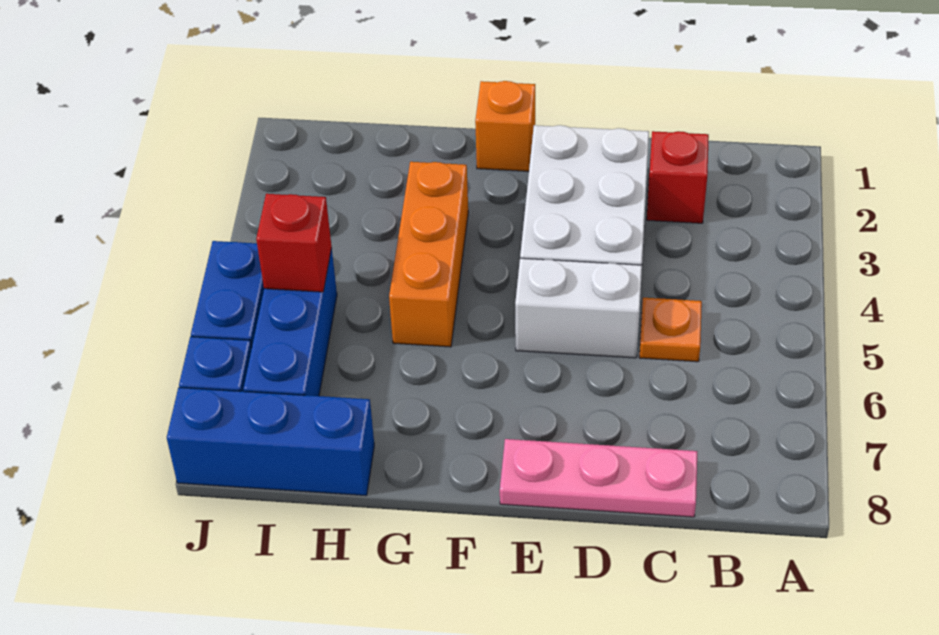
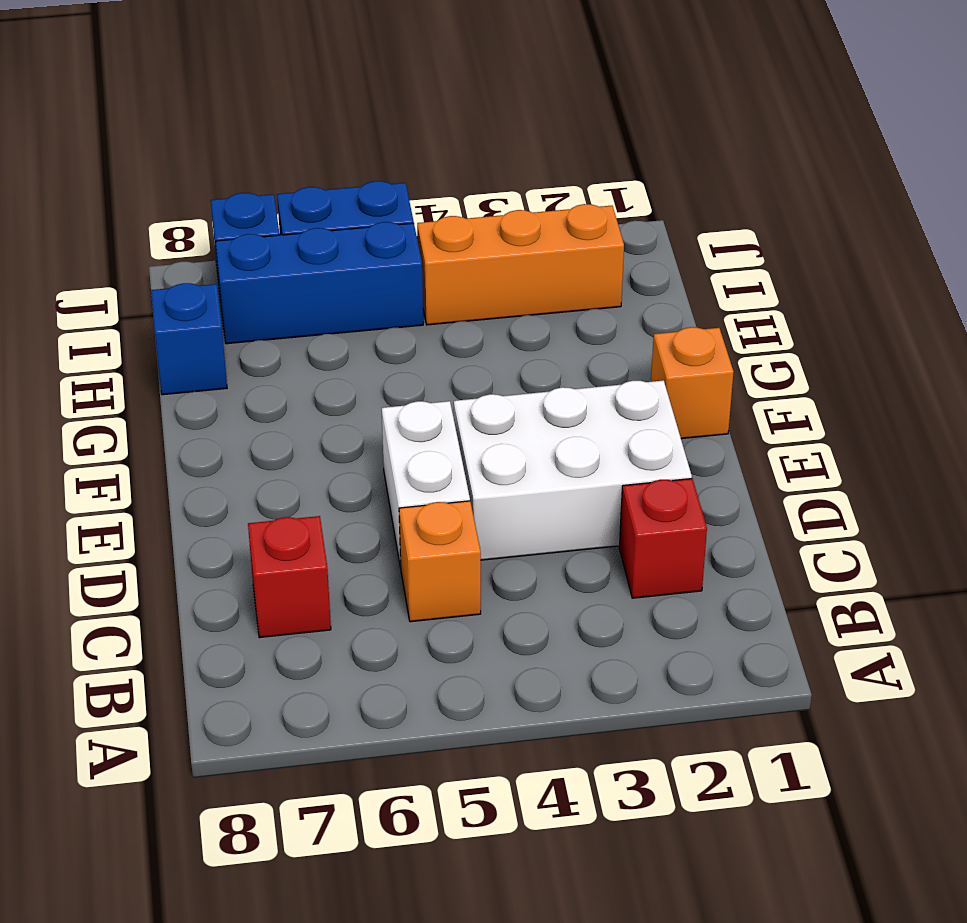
orange 1x1 plate [639,298,702,362] -> orange 1x1 brick [399,501,481,622]
pink 1x3 plate [500,439,697,517] -> none
orange 1x3 brick [389,162,468,347] -> orange 1x3 brick moved to [417,204,624,325]
blue 1x3 brick [167,388,374,496] -> blue 1x1 brick [151,283,227,395]
red 1x1 brick [256,194,332,292] -> red 1x1 brick moved to [248,516,331,638]

